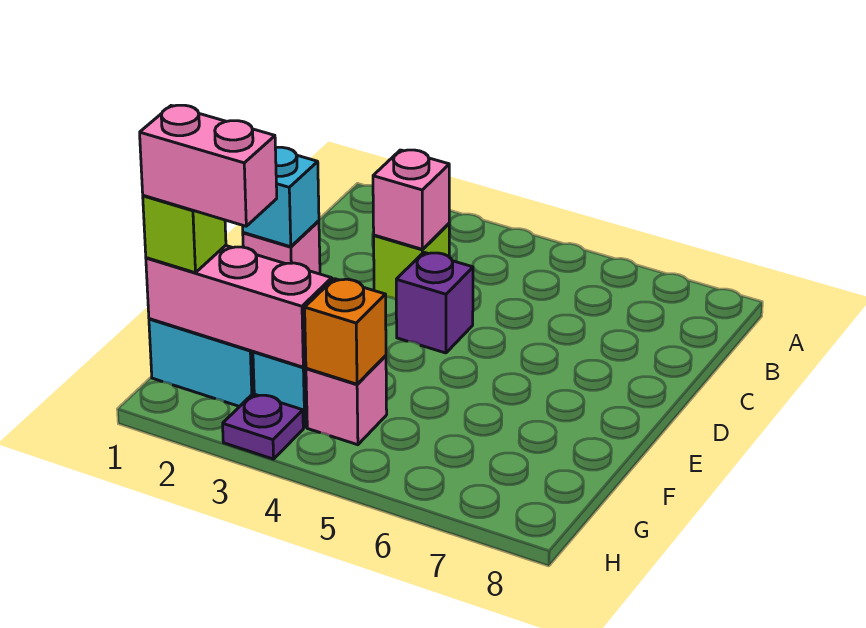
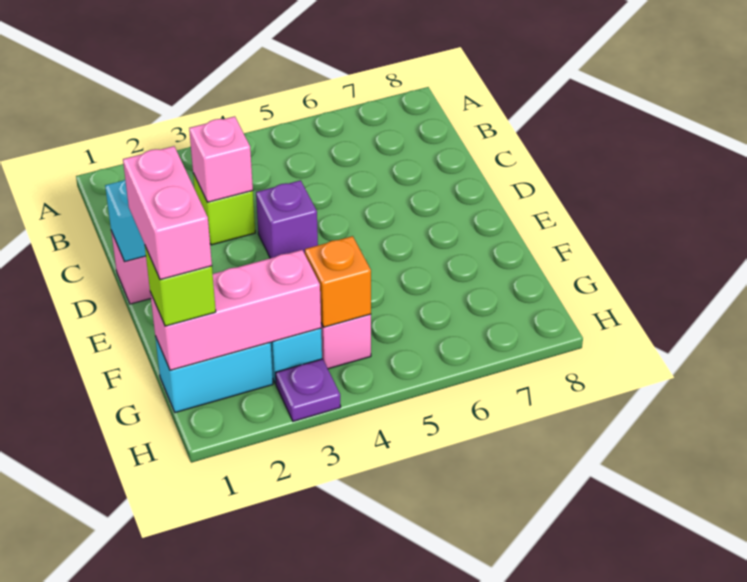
pink 1x2 brick [140,105,277,226] -> pink 1x2 brick turned to [123,146,212,280]

